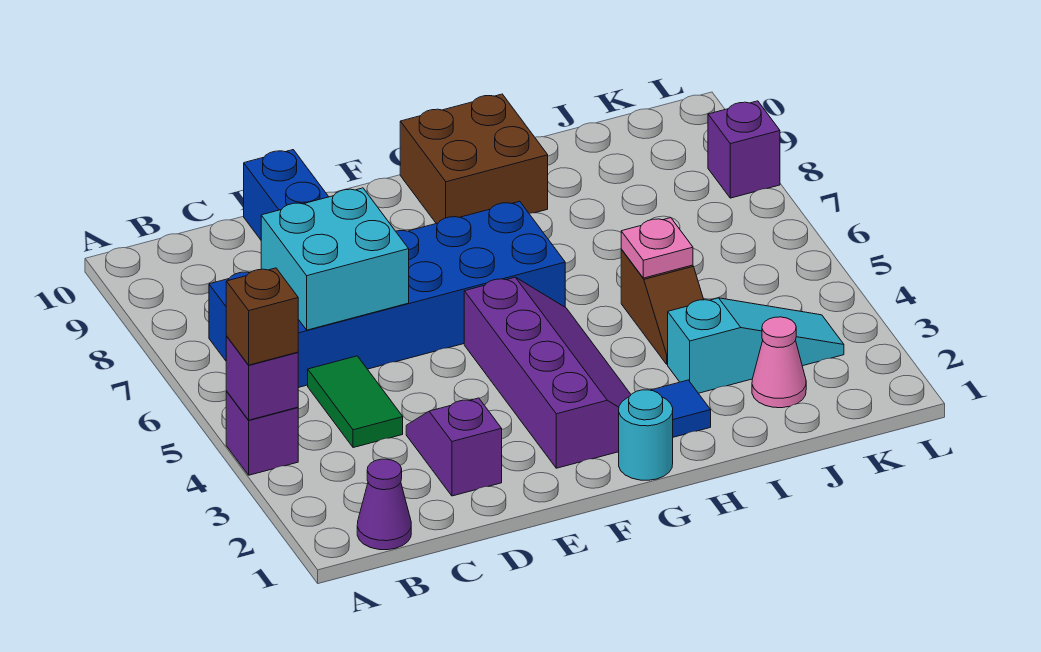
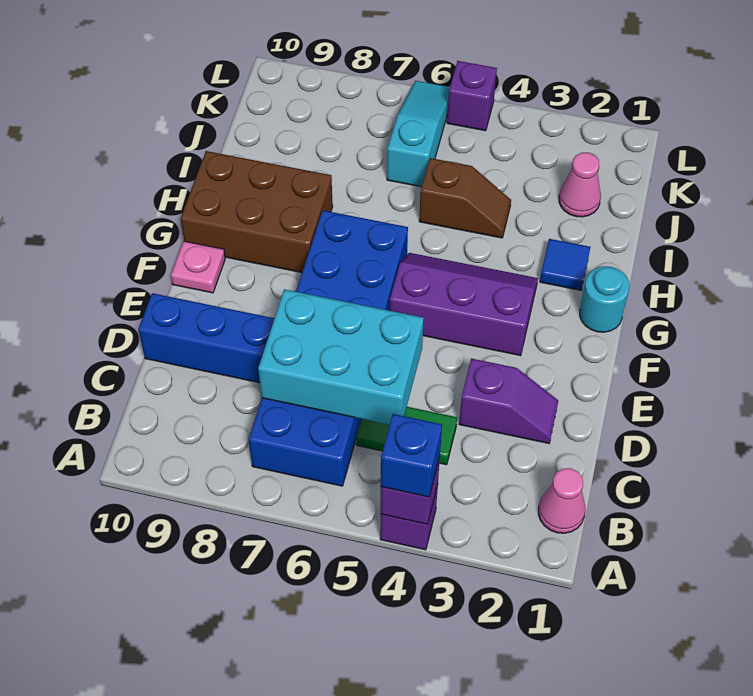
brown 1x1 brick [226,268,298,365] -> blue 1x1 brick [381,414,442,497]
purple 1x1 cone [357,459,411,550] -> pink 1x1 cone [538,468,585,533]
cyan 2x2 brick [261,188,409,330] -> cyan 2x3 brick [258,289,424,425]
purple 1x2 slope [406,398,502,496] -> purple 1x2 slope turned to [459,359,558,443]
purple 2x4 slope [464,277,631,468] -> purple 2x3 slope [390,253,538,356]
brown 2x2 brick [400,94,548,224] -> brown 2x3 brick [180,151,333,273]
cyan 1x3 slope [668,298,844,393] -> cyan 1x3 slope moved to [387,81,450,187]
pink 1x1 plate [621,218,693,278] -> pink 1x1 plate moved to [171,241,225,293]
purple 1x1 brick [708,101,780,198] -> purple 1x1 brick moved to [447,61,497,131]

